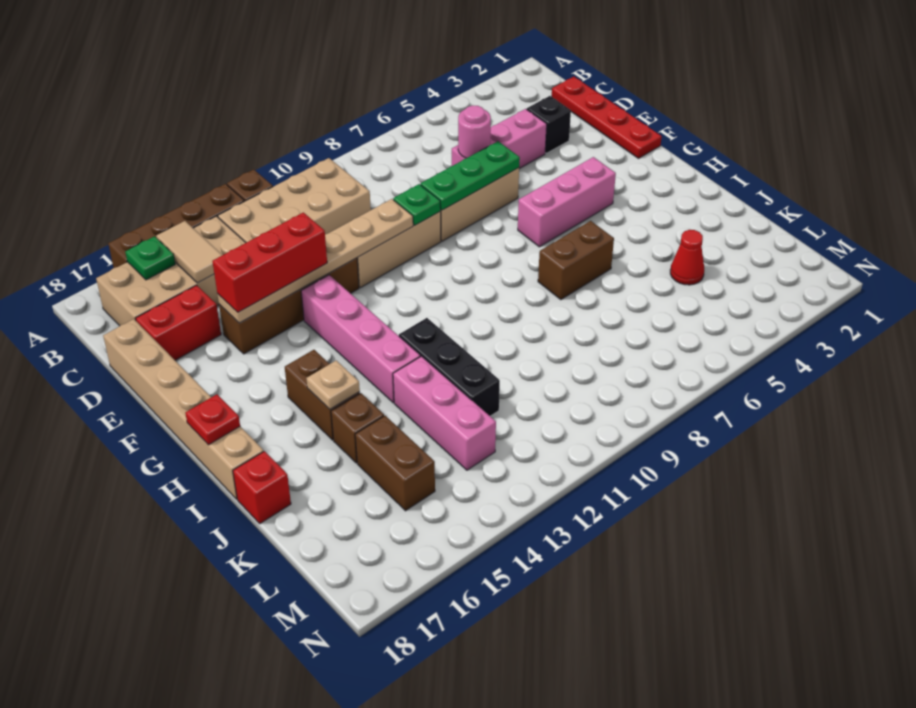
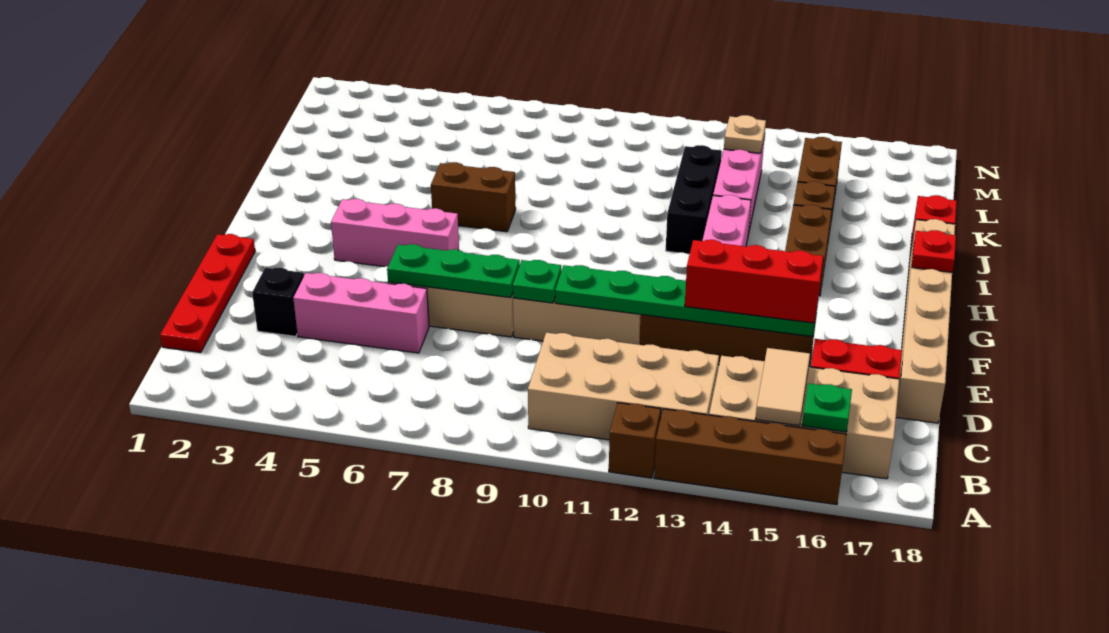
pink 1x1 round brick [458,106,491,158] -> none
tan 1x6 plate [218,199,413,323] -> green 1x6 plate [555,265,818,337]
tan 1x1 plate [306,360,360,409] -> tan 1x1 plate moved to [724,115,766,153]
red 1x1 cone [670,230,704,285] -> none

